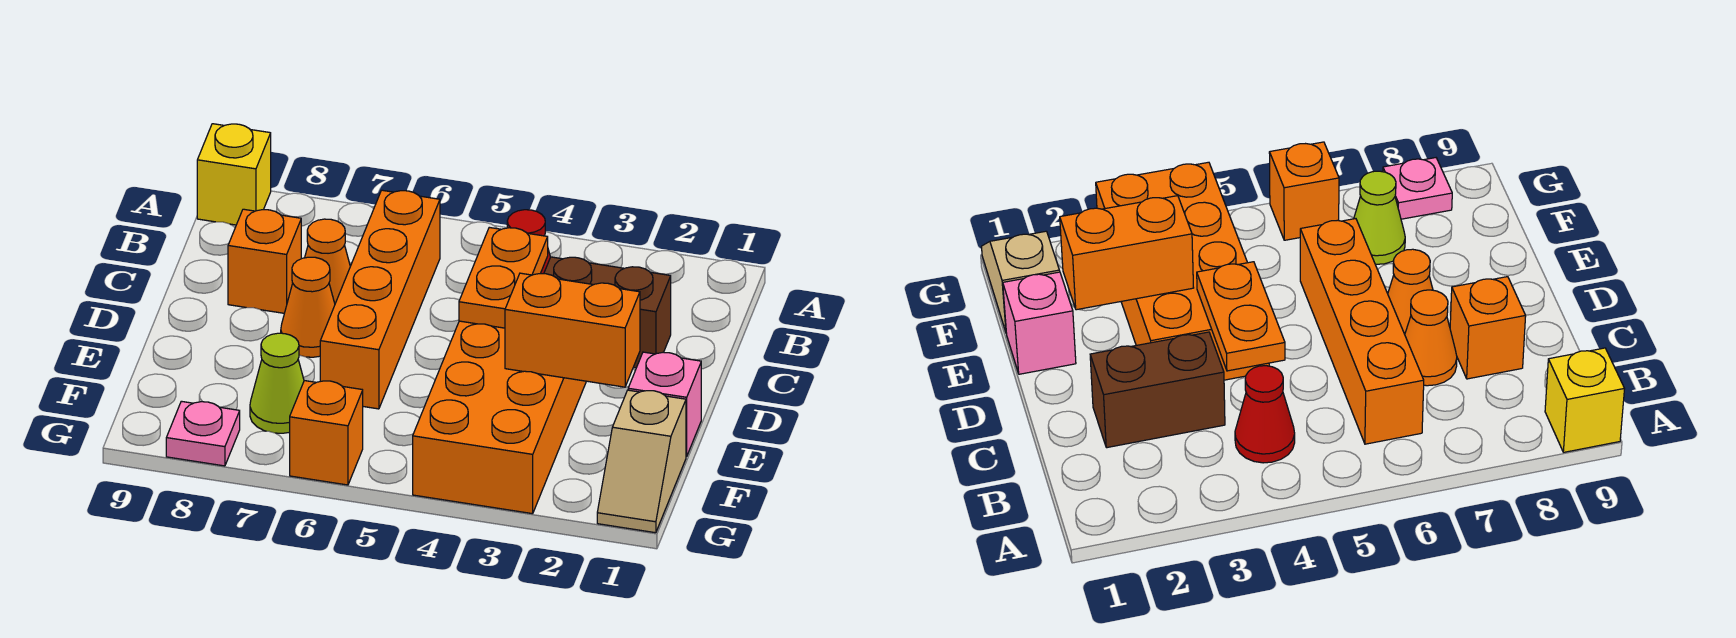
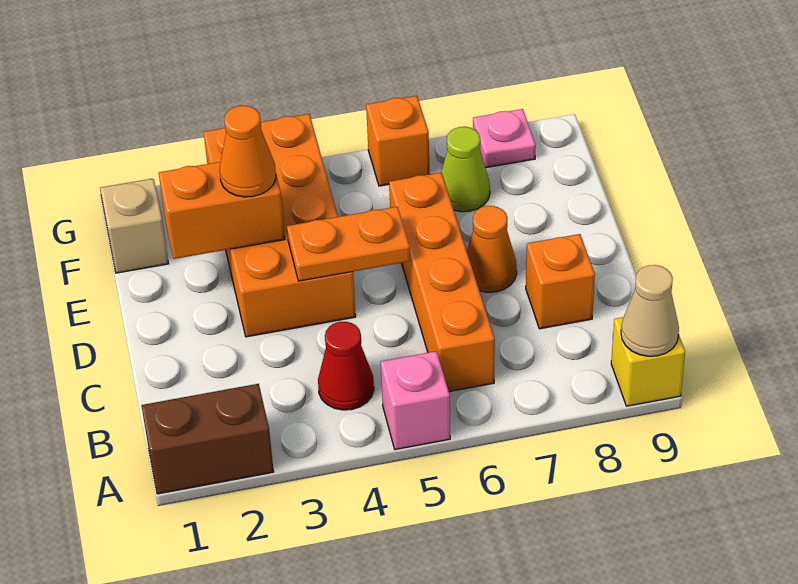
none -> tan 1x1 cone [621,265,679,356]
brown 1x2 brick [544,257,671,368] -> brown 1x2 brick moved to [141,384,274,494]
orange 1x2 plate [459,227,548,328] -> orange 1x2 plate turned to [287,207,410,281]
orange 1x1 cone [305,219,350,303] -> orange 1x1 cone moved to [220,106,276,197]
pink 1x1 brick [628,352,701,457] -> pink 1x1 brick moved to [381,351,450,450]

